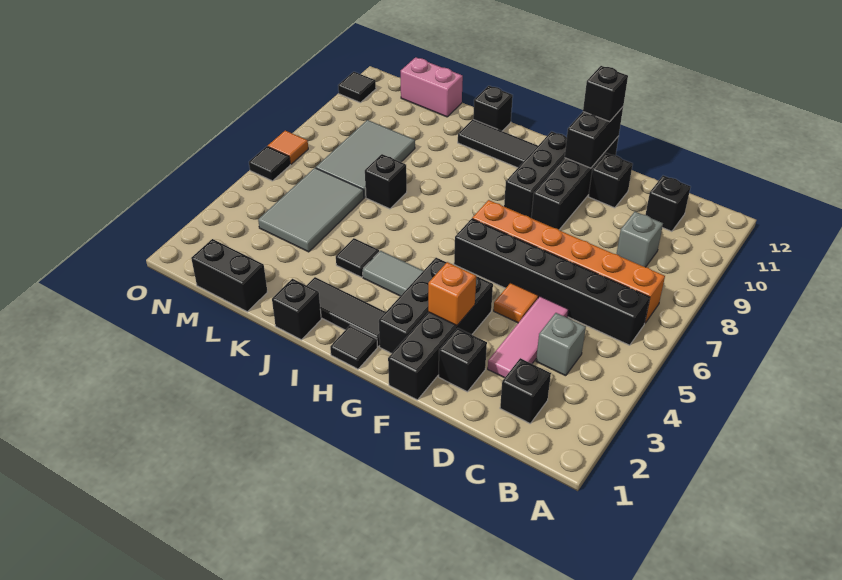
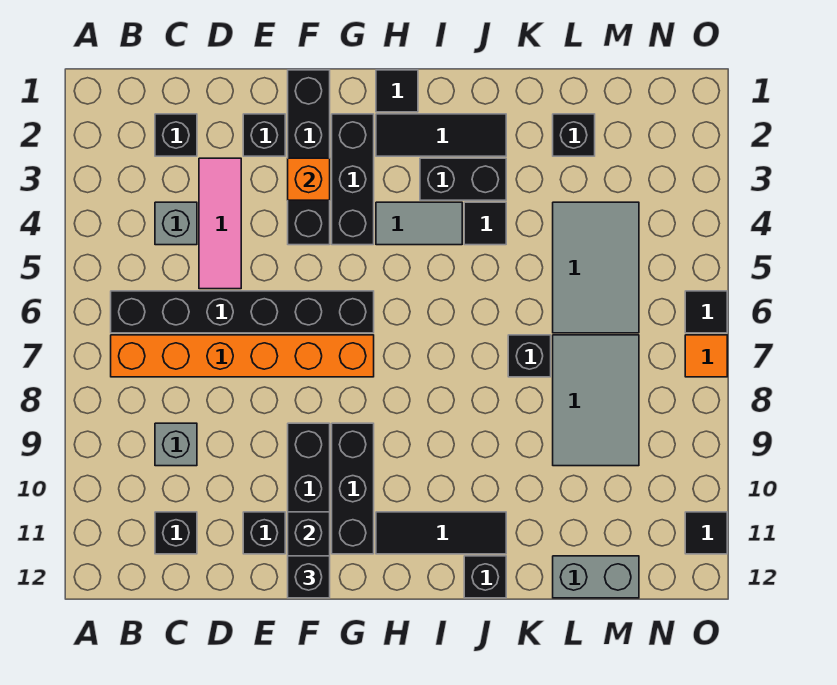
orange 1x1 tile [494,283,538,323] -> none
black 1x1 brick [272,279,321,340] -> black 1x1 brick moved to [553,114,595,156]
black 1x2 brick [191,239,267,312] -> black 1x2 brick moved to [420,158,506,200]
pink 1x2 brick [401,57,463,117] -> grey 1x2 brick [553,556,639,598]

